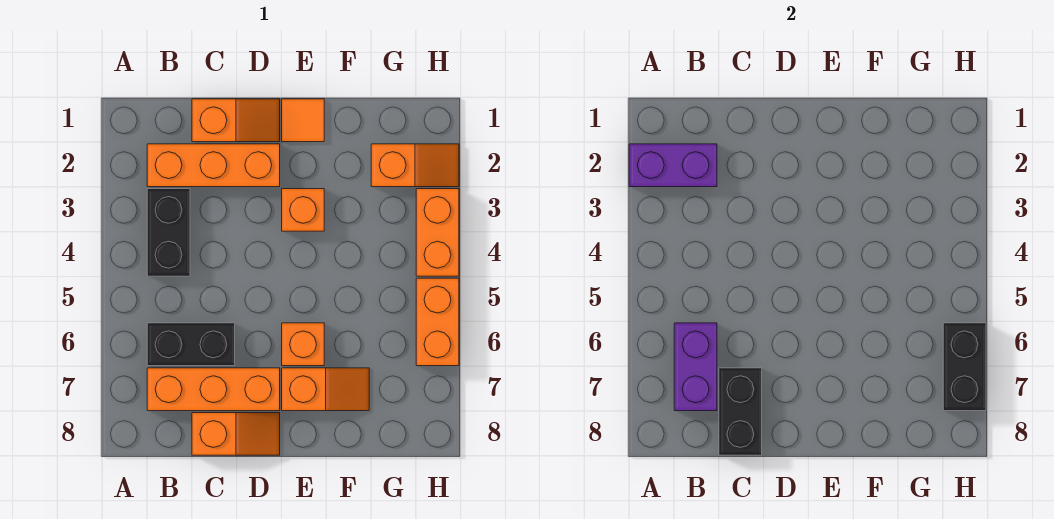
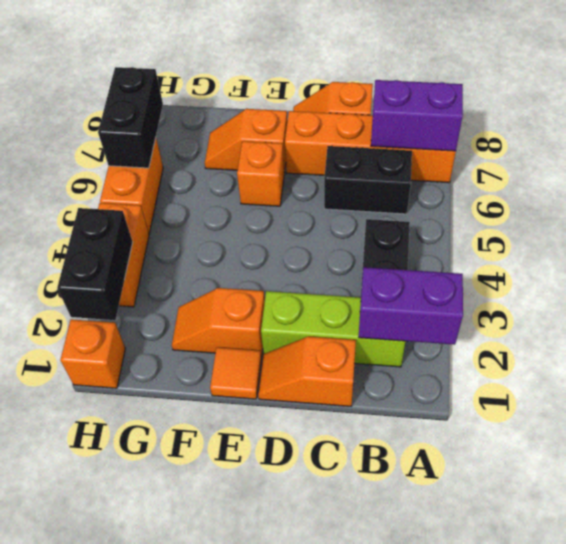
orange 1x3 brick [147,144,280,187] -> lime 1x3 brick [261,291,405,367]
purple 1x2 brick [674,323,717,411] -> purple 1x2 brick turned to [371,80,463,151]
orange 1x3 brick [147,368,280,411] -> orange 1x4 brick [285,111,456,183]
black 1x2 brick [719,368,762,455] -> black 1x2 brick moved to [57,208,133,320]
orange 1x1 brick [282,189,324,231] -> orange 1x1 brick moved to [61,319,125,388]
orange 1x2 slope [371,144,459,187] -> orange 1x2 slope moved to [172,288,265,356]

